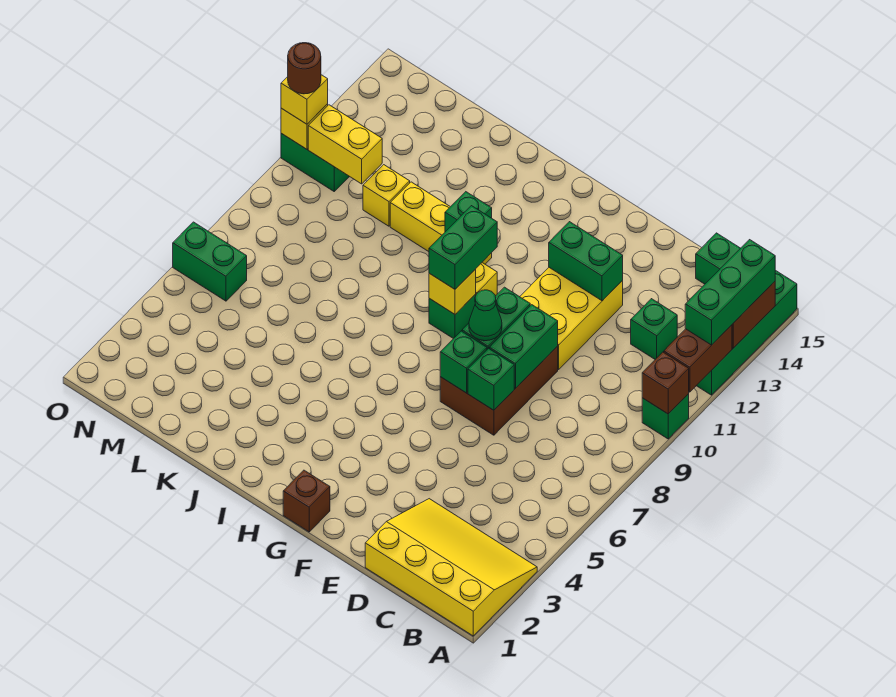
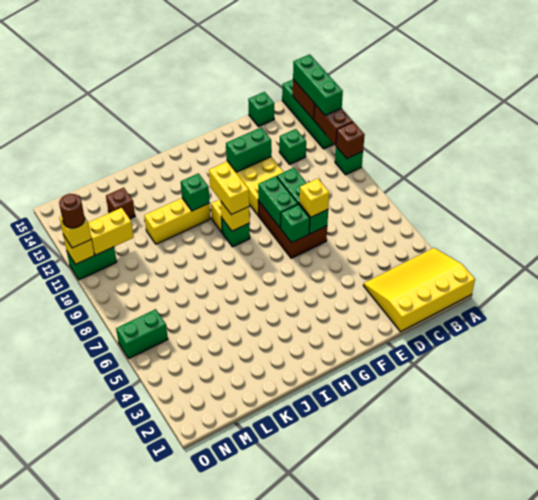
green 1x1 cone [469,290,502,341] -> none
brown 1x1 brick [283,470,330,532] -> brown 1x1 brick moved to [106,188,135,219]
green 1x2 brick [429,206,497,289] -> yellow 1x2 brick [209,162,249,215]
yellow 1x1 brick [363,165,410,226] -> yellow 1x1 brick moved to [300,179,329,217]

